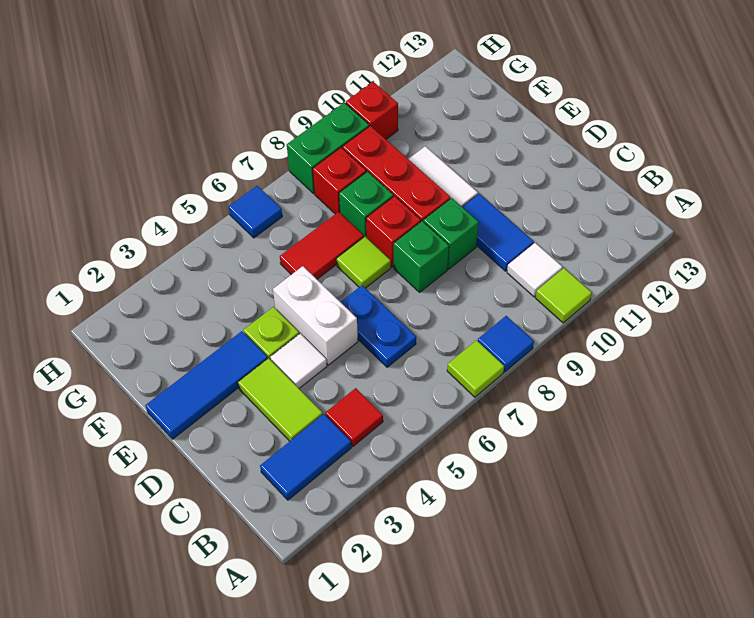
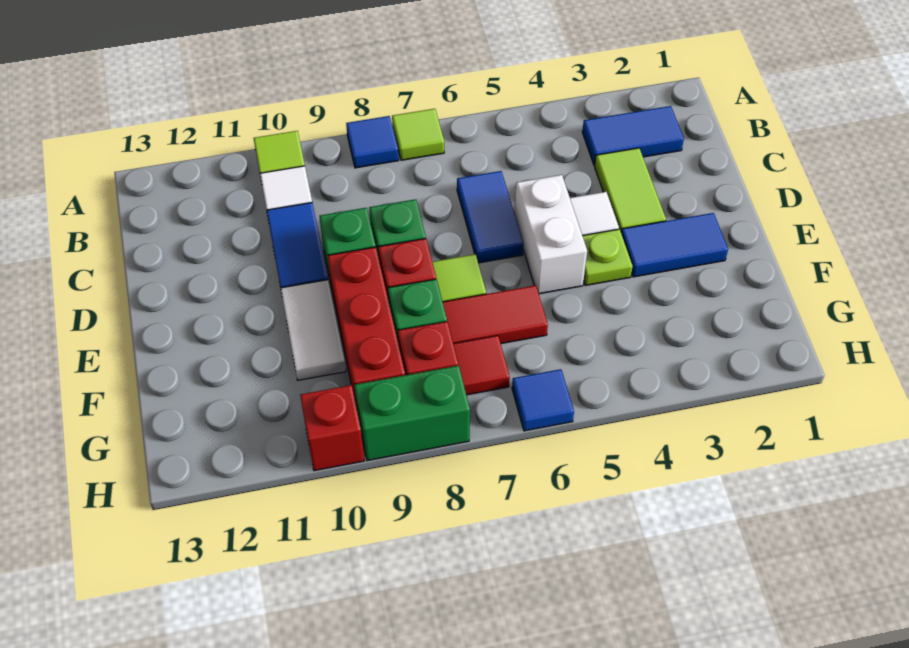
red 1x1 tile [325,388,383,446] -> red 1x1 tile moved to [453,336,510,395]
blue 1x2 plate [341,285,416,367] -> blue 1x2 tile [457,171,523,263]
blue 1x3 tile [145,331,268,439] -> blue 1x2 tile [621,213,728,277]

